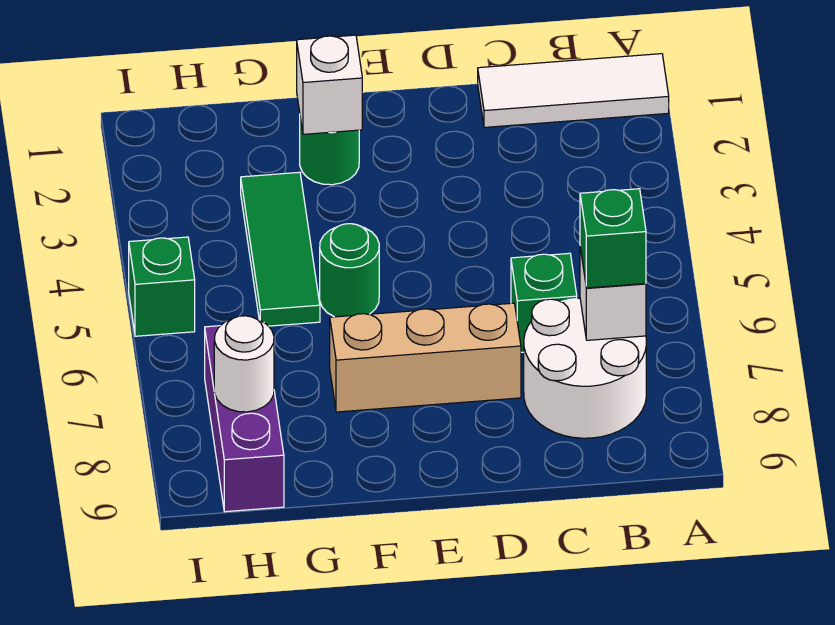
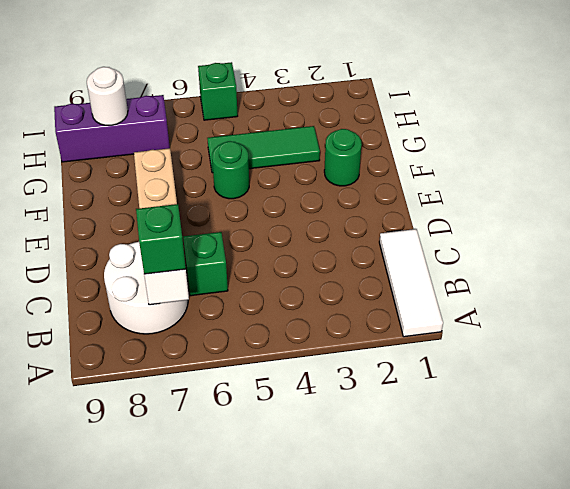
white 1x1 brick [297,35,362,134] -> none

